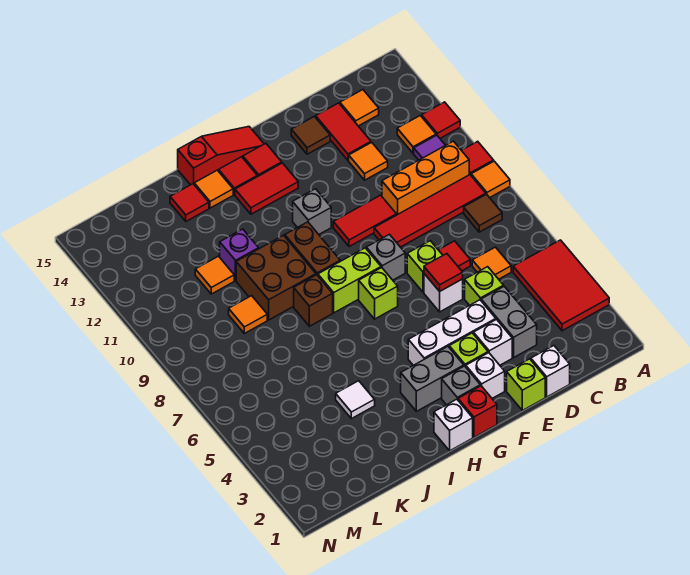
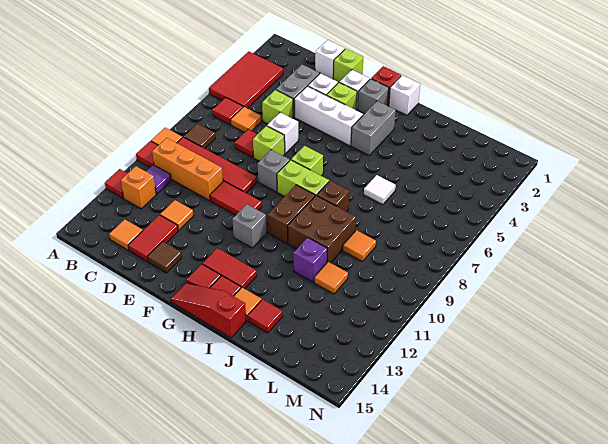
orange 1x1 tile [397,116,436,153] -> orange 1x1 brick [121,166,156,209]
red 1x1 tile [424,254,463,291] -> red 1x1 tile moved to [213,98,243,125]
grey 1x2 brick [401,347,464,411] -> grey 1x2 brick turned to [351,101,396,155]
white 1x1 tile [336,381,375,419] -> white 1x1 tile moved to [364,175,396,204]

